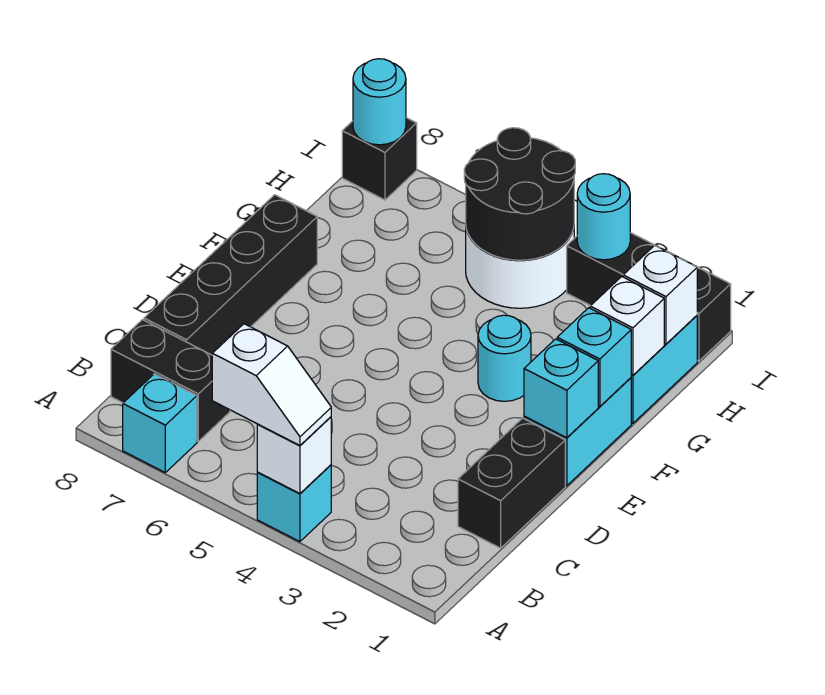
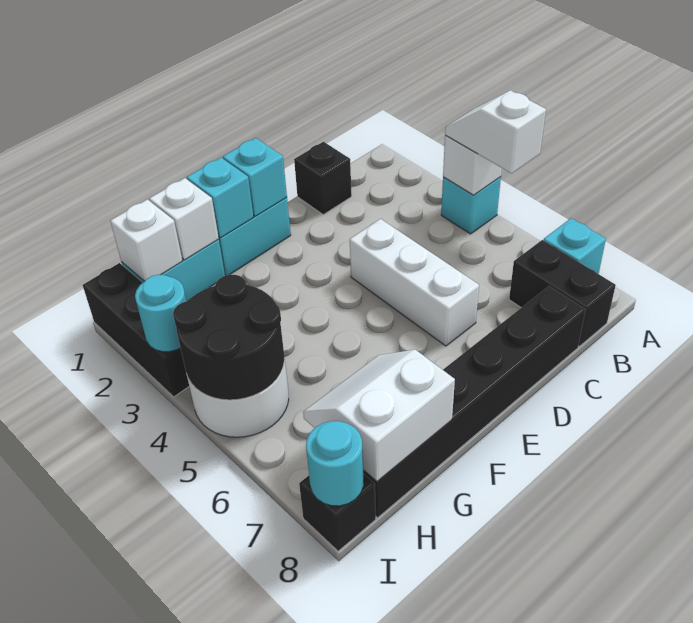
black 1x2 brick [458,418,565,548] -> black 1x1 brick [294,142,352,214]
black 1x4 brick [144,195,317,355] -> black 1x6 brick [363,286,586,518]
none -> white 1x3 brick [350,219,479,346]
cyan 1x1 round brick [478,315,531,401] -> none
none -> white 2x2 slope [303,350,455,481]

